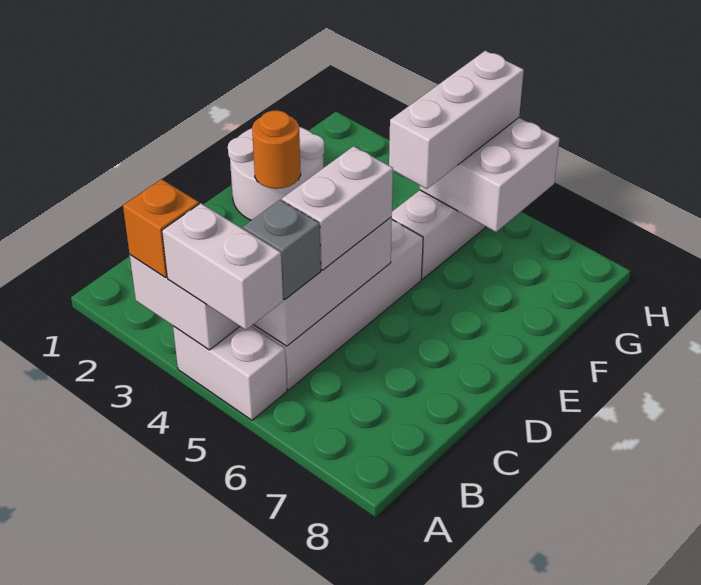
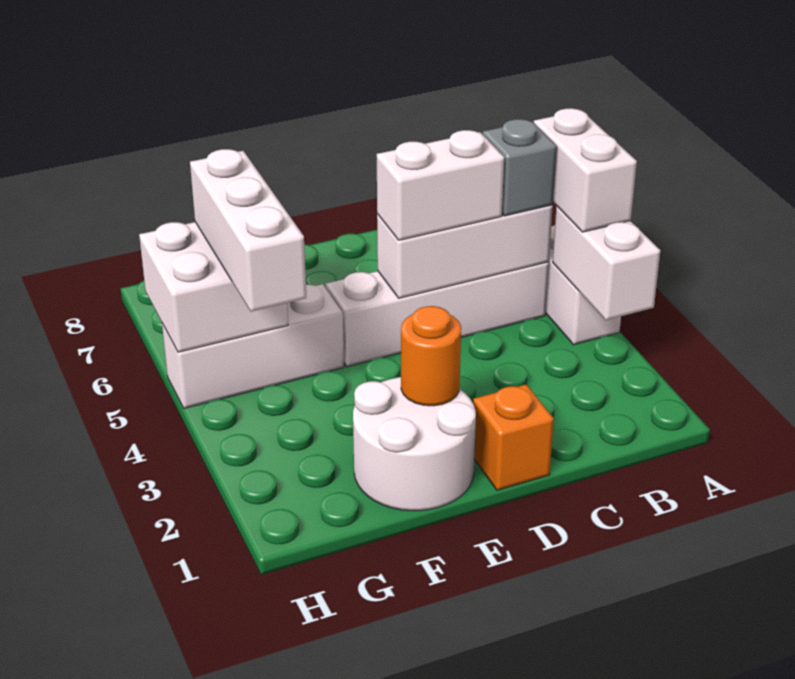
orange 1x1 brick [123,179,199,277] -> orange 1x1 brick moved to [473,384,554,490]
white 1x3 brick [389,51,524,189] -> white 1x3 brick turned to [190,149,306,312]

